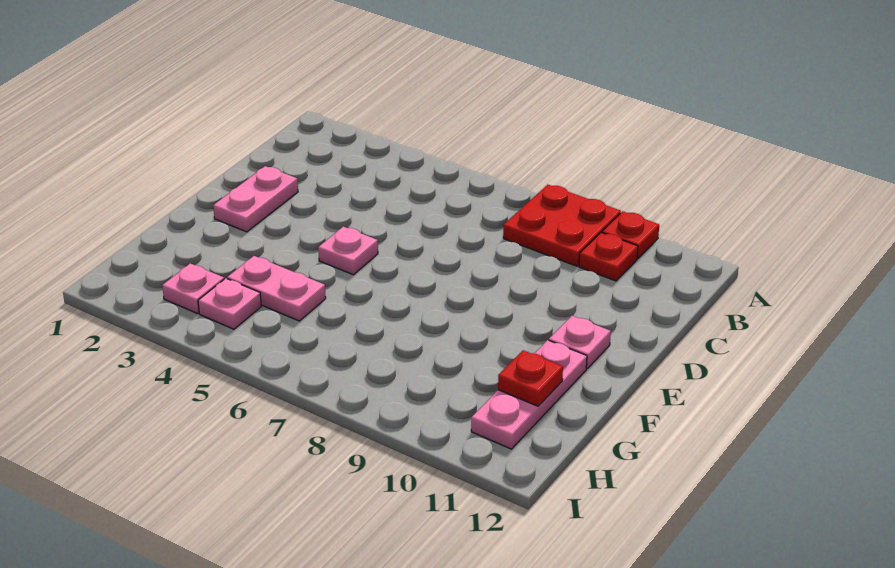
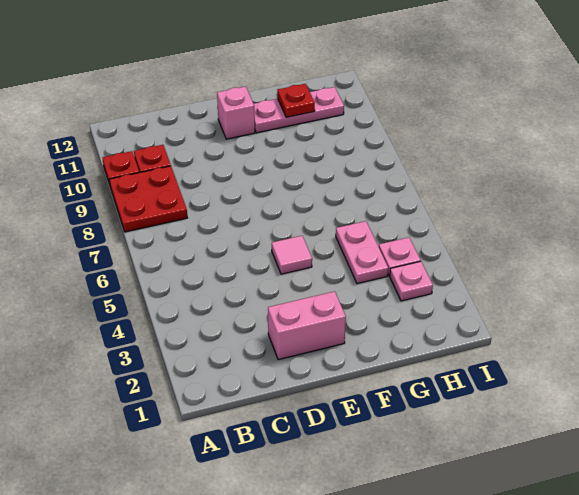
pink 1x2 plate [213,166,298,232] -> pink 1x2 brick [268,291,346,360]
pink 1x1 plate [318,227,378,275] -> pink 1x1 tile [272,236,312,274]
pink 1x1 plate [549,316,611,369] -> pink 1x1 brick [217,86,255,139]

